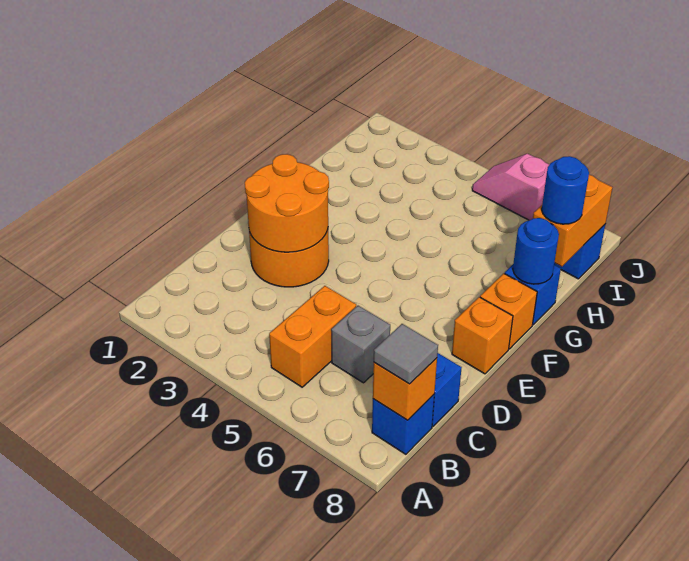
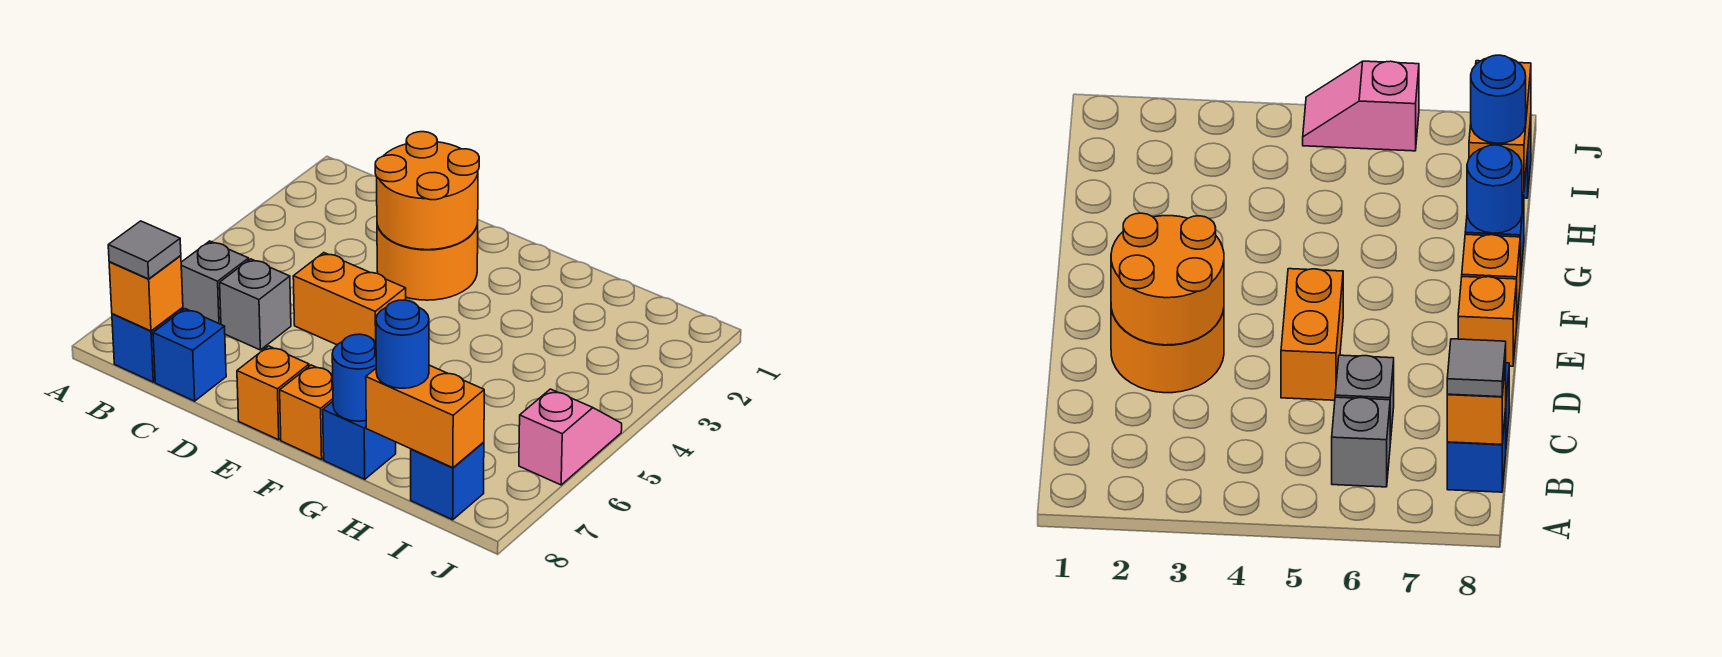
orange 1x2 brick [269,286,356,387] -> orange 1x2 brick moved to [293,253,406,345]
none -> grey 1x1 brick [181,241,249,324]

